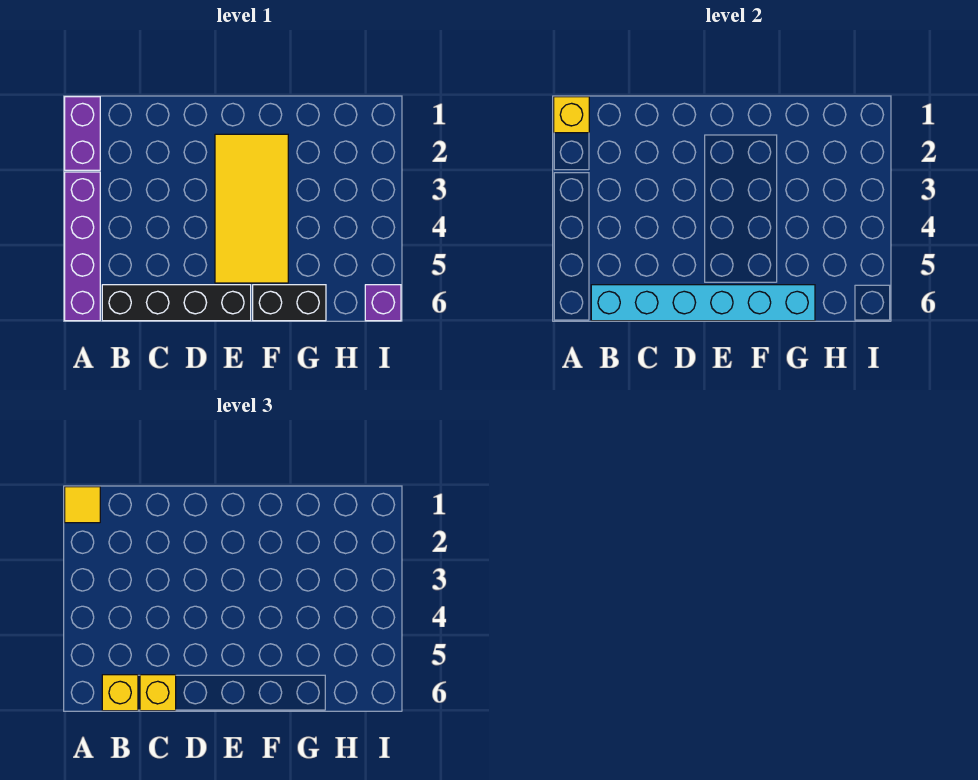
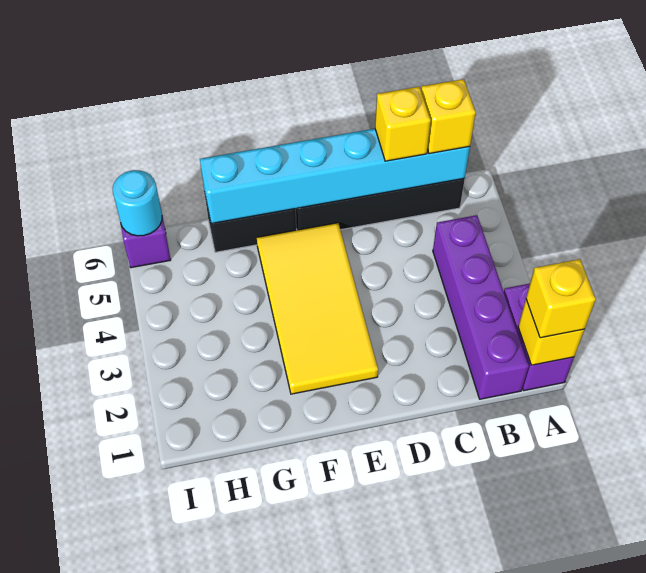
yellow 1x1 tile [65,487,100,523] -> yellow 1x1 brick [526,259,596,338]
purple 1x4 brick [65,172,100,321] -> purple 1x4 brick moved to [433,215,529,399]
none -> cyan 1x1 round brick [113,170,162,236]

